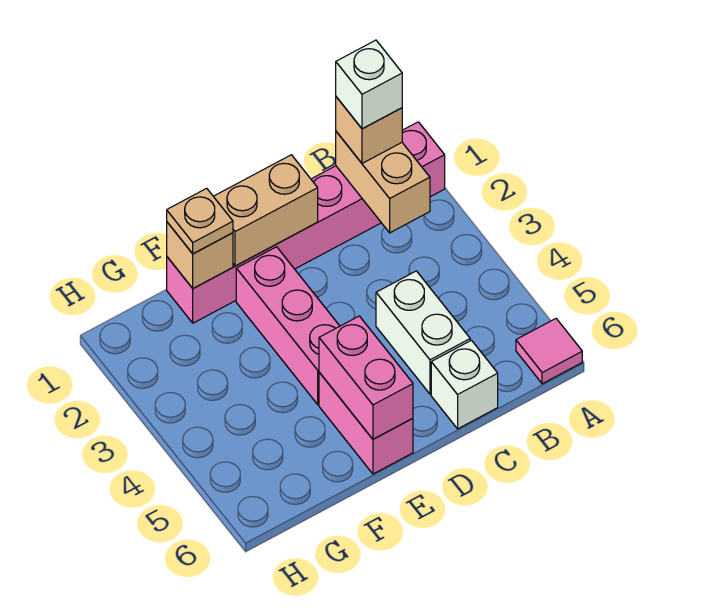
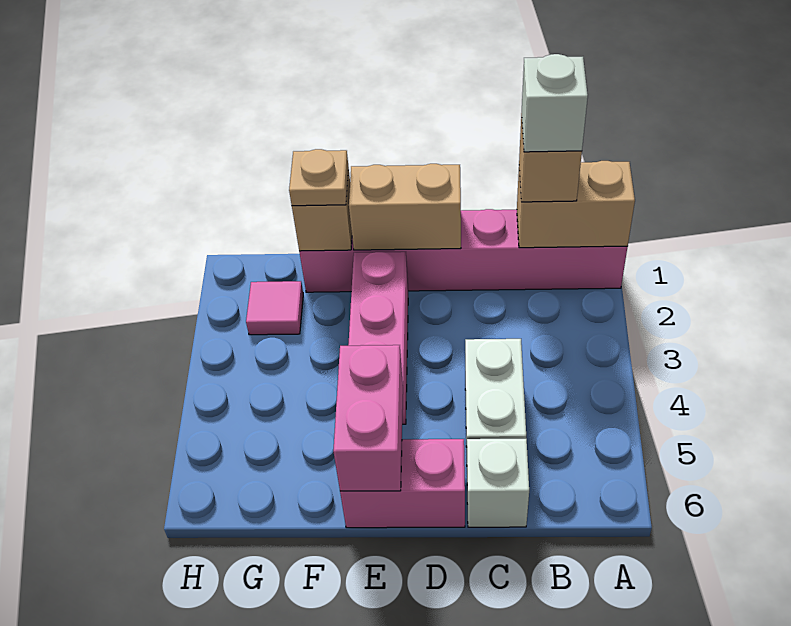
pink 1x1 tile [516,319,582,384] -> pink 1x1 tile moved to [246,281,303,335]
tan 1x2 brick [336,132,430,233] -> tan 1x2 brick turned to [517,161,635,248]
pink 1x2 brick [319,372,413,474] -> pink 1x2 brick turned to [340,439,465,528]

